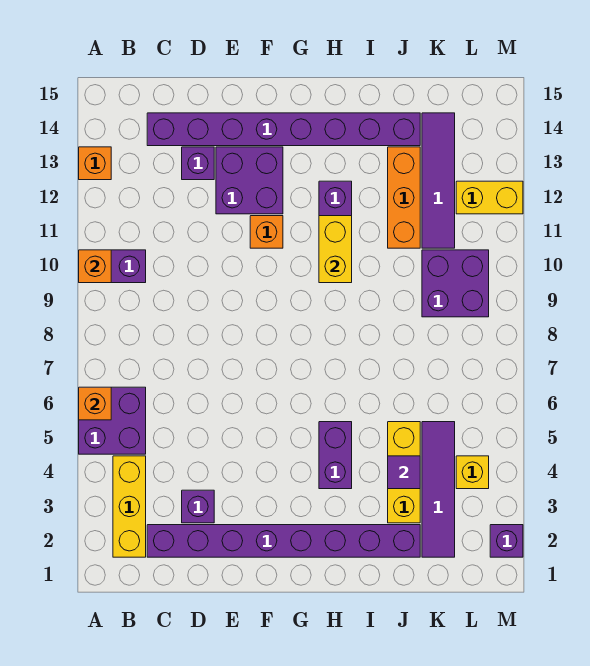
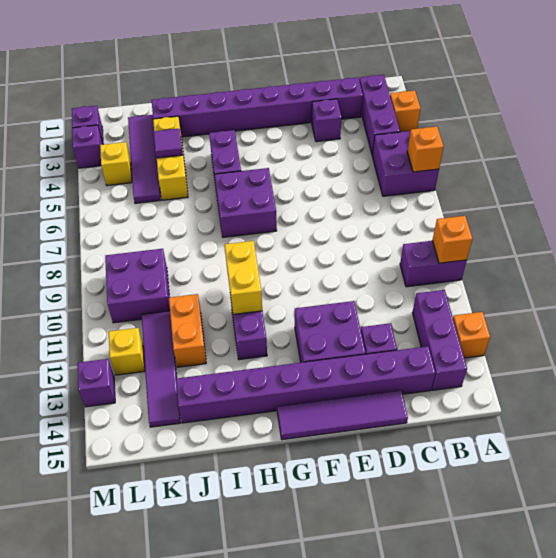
yellow 1x3 brick [113,456,146,557] -> purple 1x3 brick [359,75,400,155]
none -> purple 1x3 brick [412,290,467,390]
none -> purple 1x4 tile [277,390,408,440]
orange 1x1 brick [250,216,283,248] -> orange 1x1 brick moved to [390,90,421,132]
none -> purple 2x2 brick [215,168,277,237]
orange 1x3 brick [388,147,420,248] -> orange 1x2 brick [169,294,206,367]
yellow 1x2 brick [456,181,523,214] -> yellow 1x1 brick [109,328,145,375]
none -> purple 1x1 brick [72,125,103,168]
none -> purple 1x1 brick [78,359,115,407]

